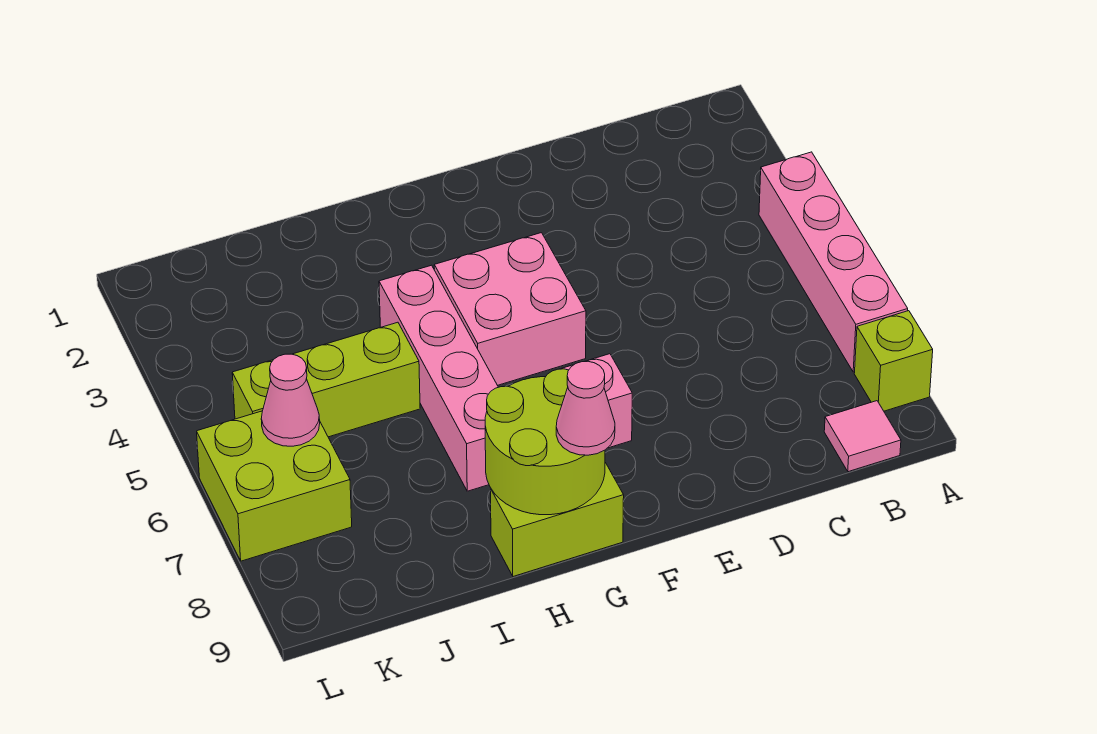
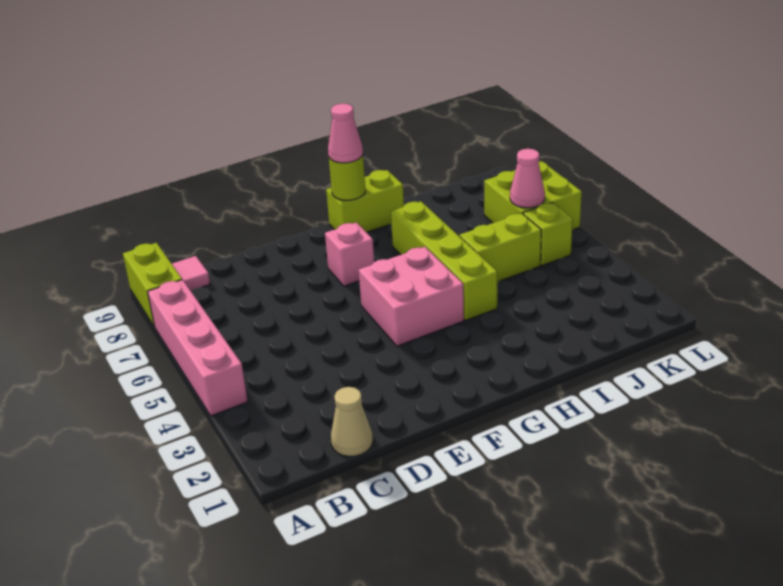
lime 1x1 brick [854,311,933,411] -> lime 1x2 brick [123,243,182,327]
none -> tan 1x1 cone [331,387,373,456]
lime 2x2 round brick [485,369,605,515] -> lime 1x1 round brick [329,155,365,200]
pink 1x4 brick [379,265,498,491] -> lime 1x4 brick [391,201,497,320]

